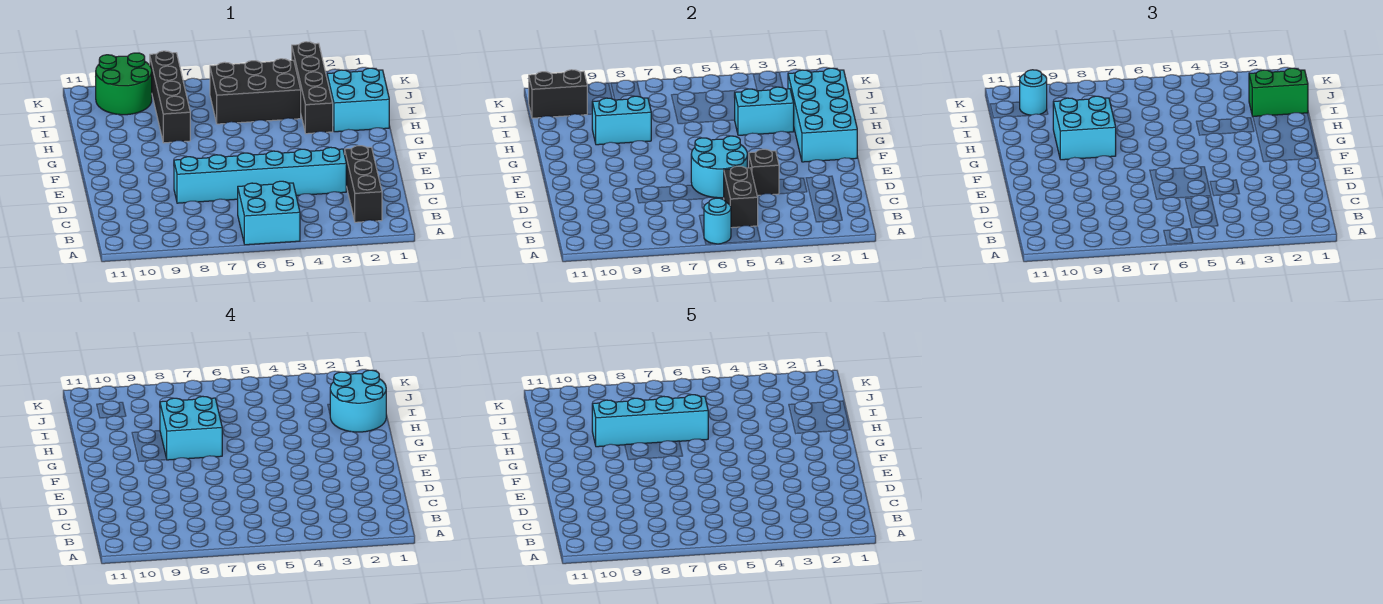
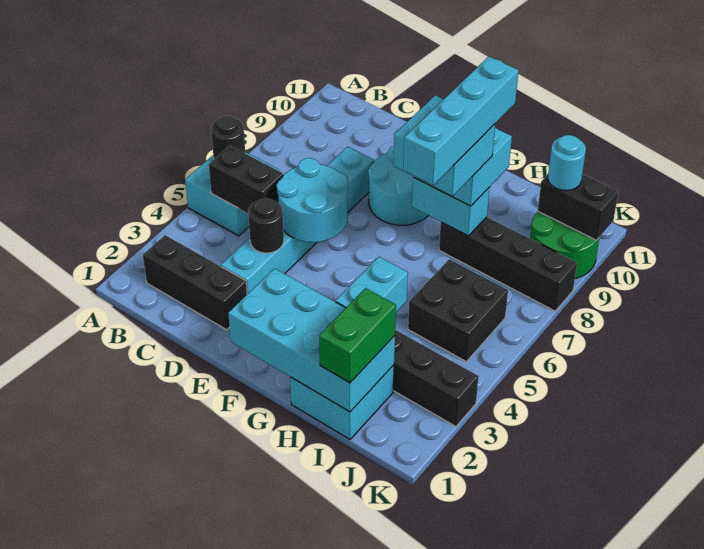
cyan 1x1 round brick [704,198,731,244] -> black 1x1 round brick [211,116,245,159]
black 1x1 brick [749,149,779,196] -> black 1x1 round brick [248,198,284,253]
cyan 2x2 round brick [330,370,386,432] -> cyan 2x2 round brick moved to [368,146,428,225]
cyan 1x2 brick [592,96,651,145] -> cyan 1x2 brick turned to [412,177,490,236]
black 2x3 brick [210,59,301,124] -> black 2x2 brick [408,259,508,362]
black 1x2 brick [529,70,587,118] -> black 1x2 brick turned to [538,174,618,240]

